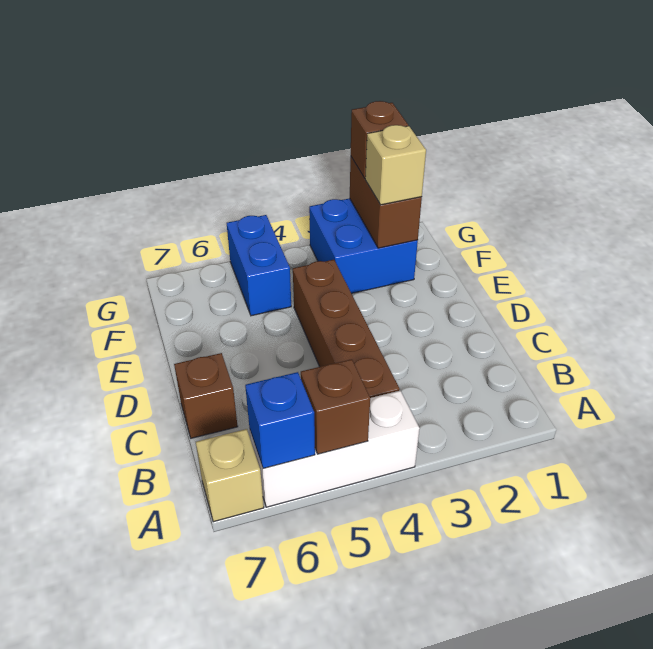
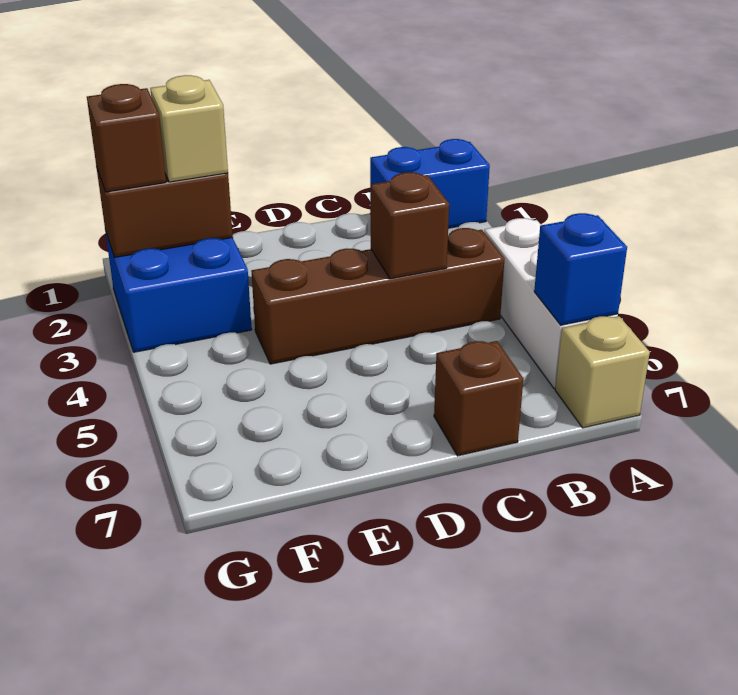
brown 1x1 brick [301,359,370,454] -> brown 1x1 brick moved to [371,172,449,279]
blue 1x2 brick [227,215,291,316] -> blue 1x2 brick moved to [370,139,490,228]

